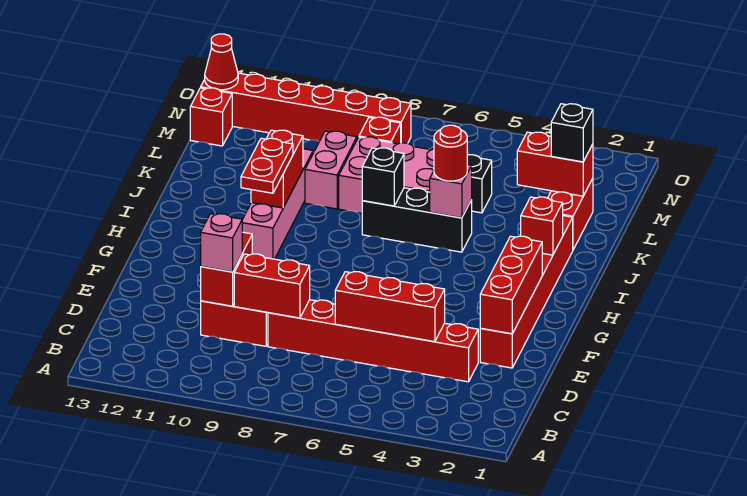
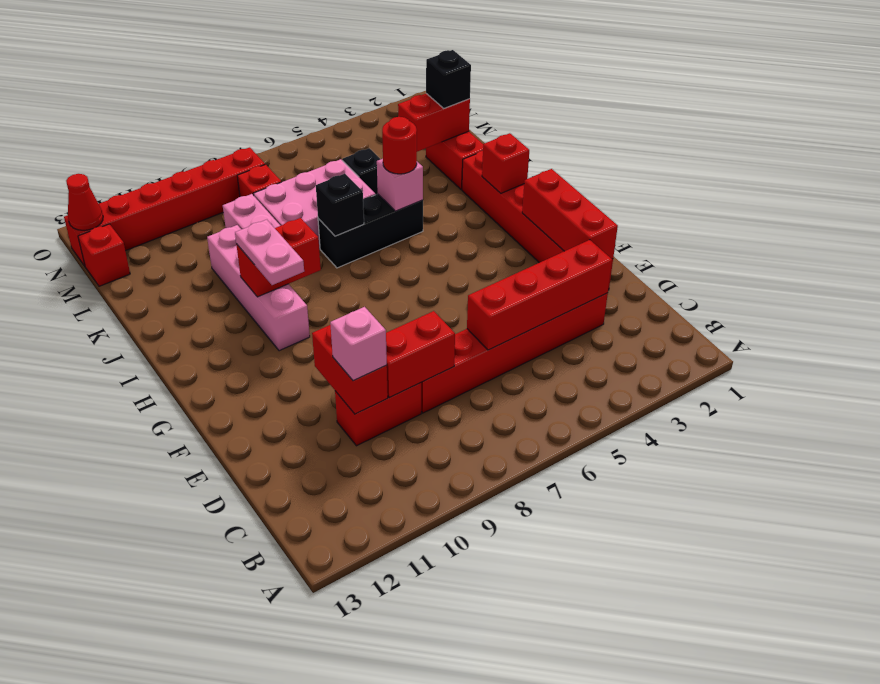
red 1x3 brick [335,272,445,342] -> red 1x4 brick [467,240,612,350]
red 1x2 plate [241,138,293,193] -> pink 1x2 plate [235,220,304,285]
red 1x2 brick [251,130,303,208] -> red 1x2 brick turned to [236,218,321,297]

